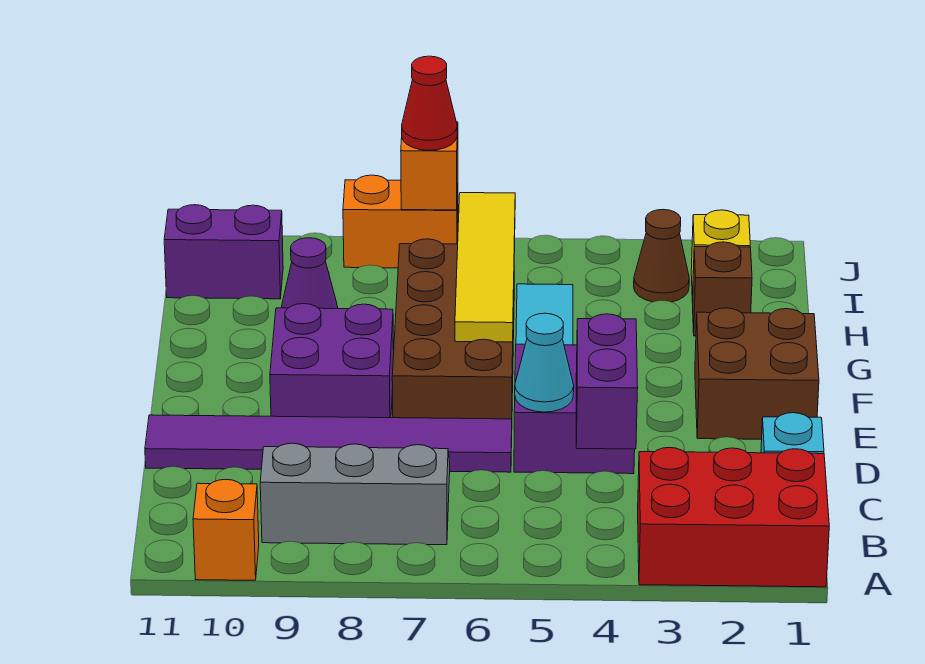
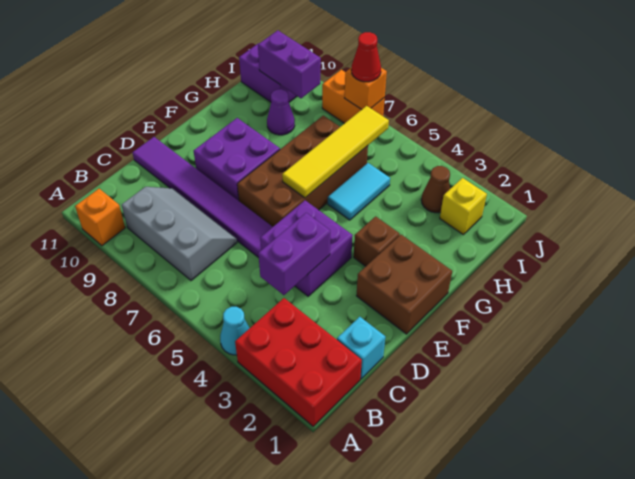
cyan 1x1 cone [515,313,574,412] -> cyan 1x1 cone moved to [220,307,250,355]
brown 1x1 brick [693,242,752,336] -> brown 1x1 brick moved to [354,216,400,266]
none -> purple 1x2 brick [258,30,321,98]

